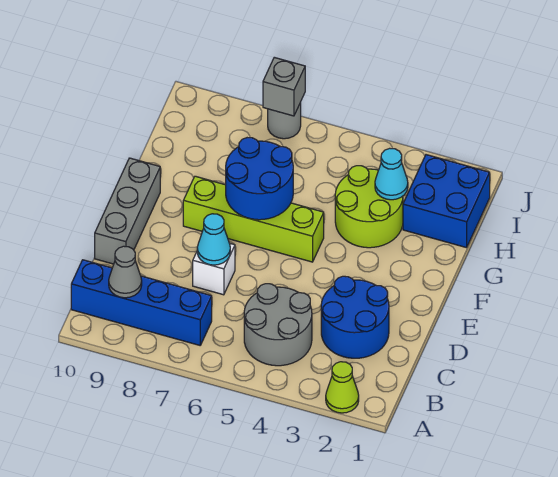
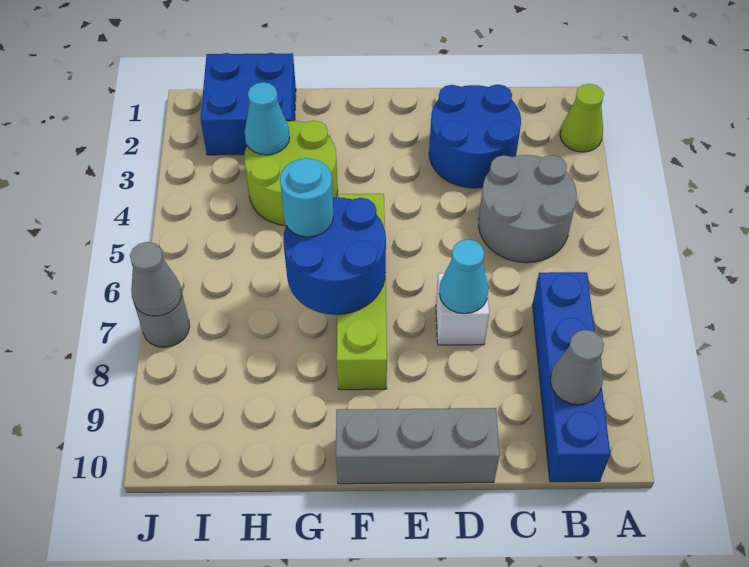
none -> cyan 1x1 round brick [280,158,334,237]
grey 1x1 brick [263,57,305,116] -> grey 1x1 cone [130,242,182,316]

